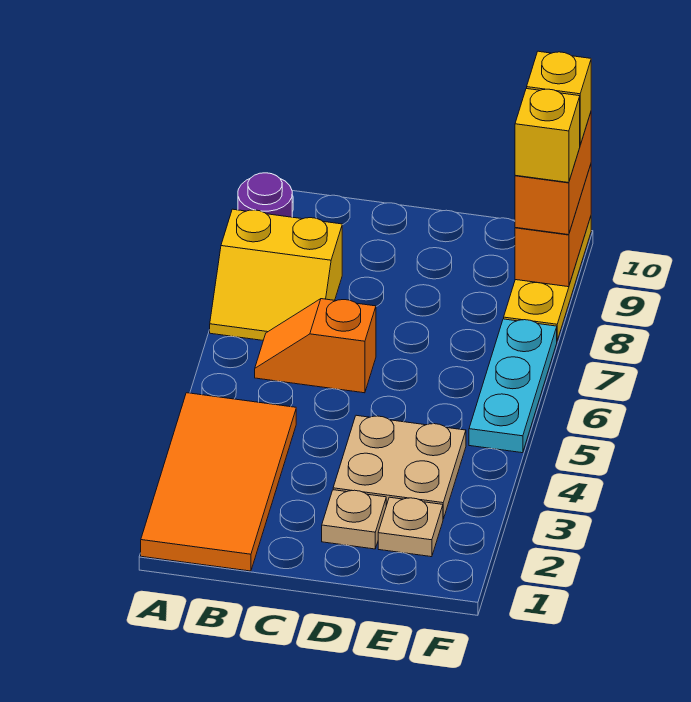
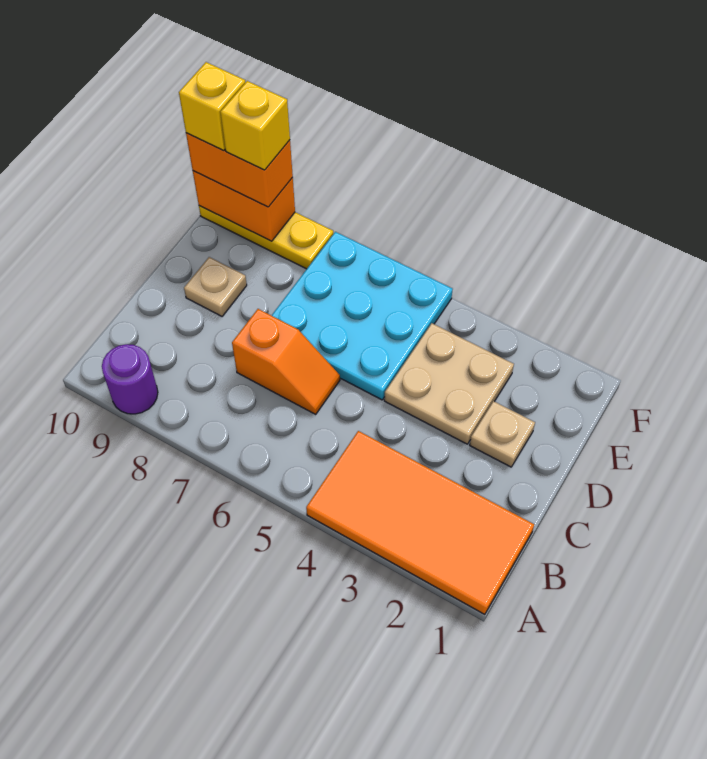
yellow 2x2 slope [210,209,342,340] -> none
orange 1x2 slope [255,299,376,393] -> orange 1x2 slope turned to [232,309,340,414]
tan 1x1 plate [378,497,443,557] -> tan 1x1 plate moved to [184,257,247,316]
cyan 1x3 plate [469,319,557,453] -> cyan 3x3 plate [272,232,453,400]

